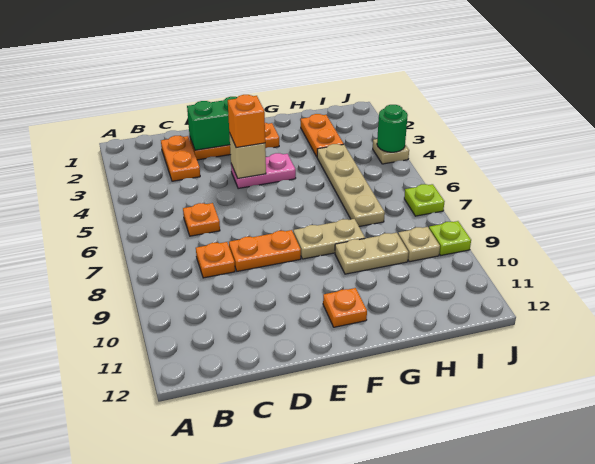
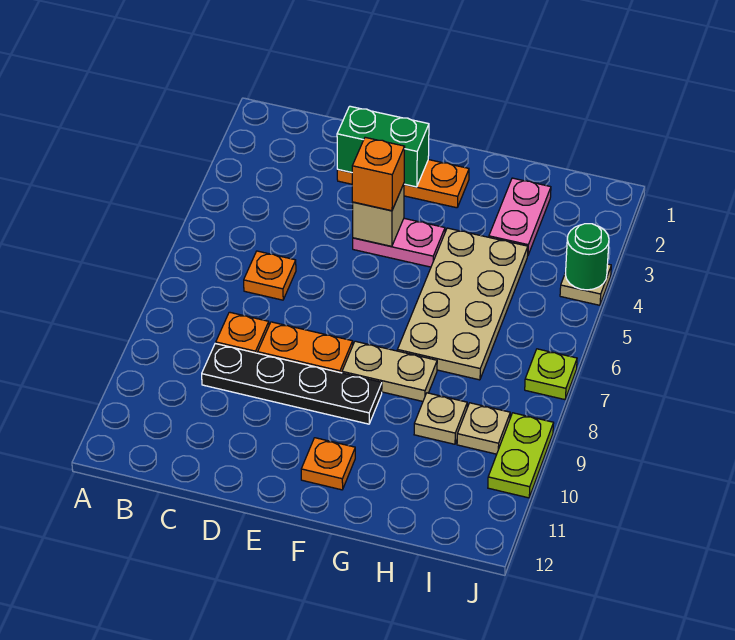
orange 1x2 plate [161,136,200,181] -> none
none -> black 1x4 plate [202,343,382,424]
tan 1x2 plate [335,233,409,274] -> tan 1x1 plate [414,393,467,444]
orange 1x2 plate [301,114,343,157] -> pink 1x2 plate [489,178,551,255]
tan 1x4 plate [317,144,385,227] -> tan 2x4 plate [397,228,528,380]
lime 1x1 plate [429,221,471,255] -> lime 1x2 plate [488,413,554,498]

